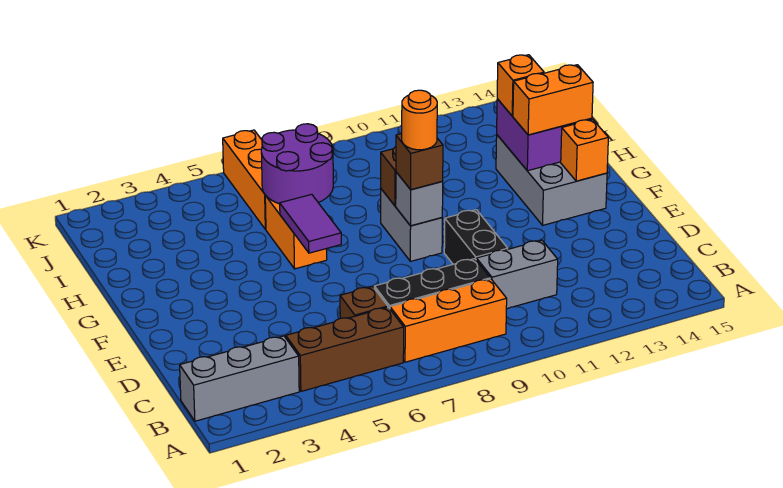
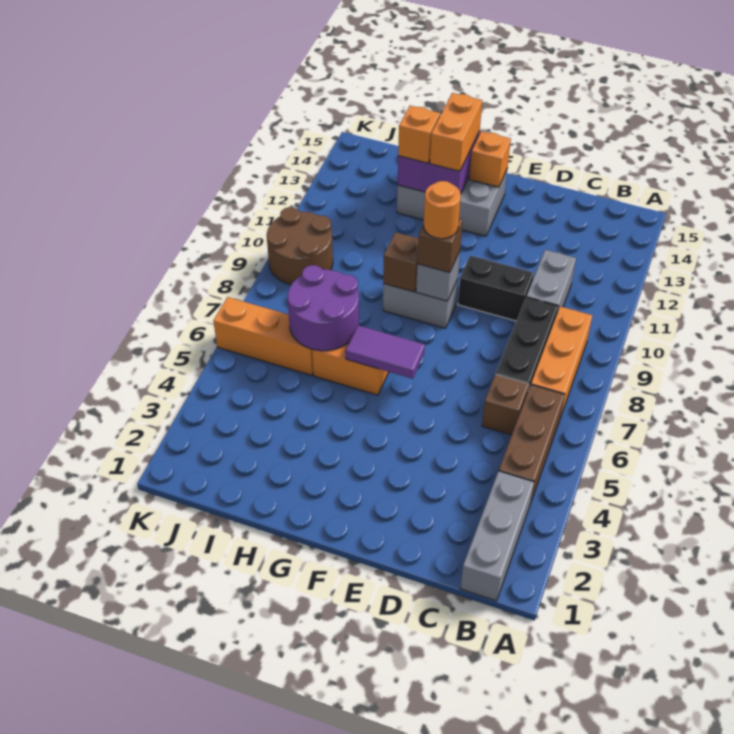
none -> brown 2x2 round brick [267,207,333,285]

